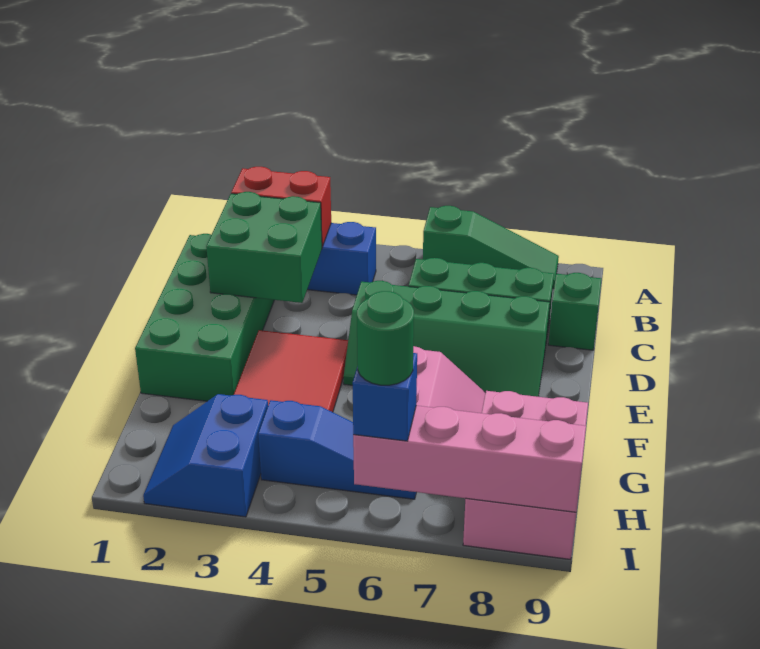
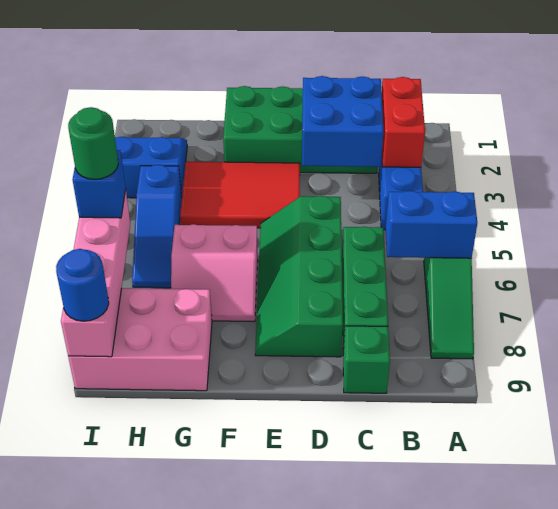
none -> blue 1x2 brick [386,191,477,258]
green 2x2 brick [206,192,322,303] -> blue 2x2 brick [302,76,383,167]
none -> blue 1x1 round brick [56,249,109,321]

